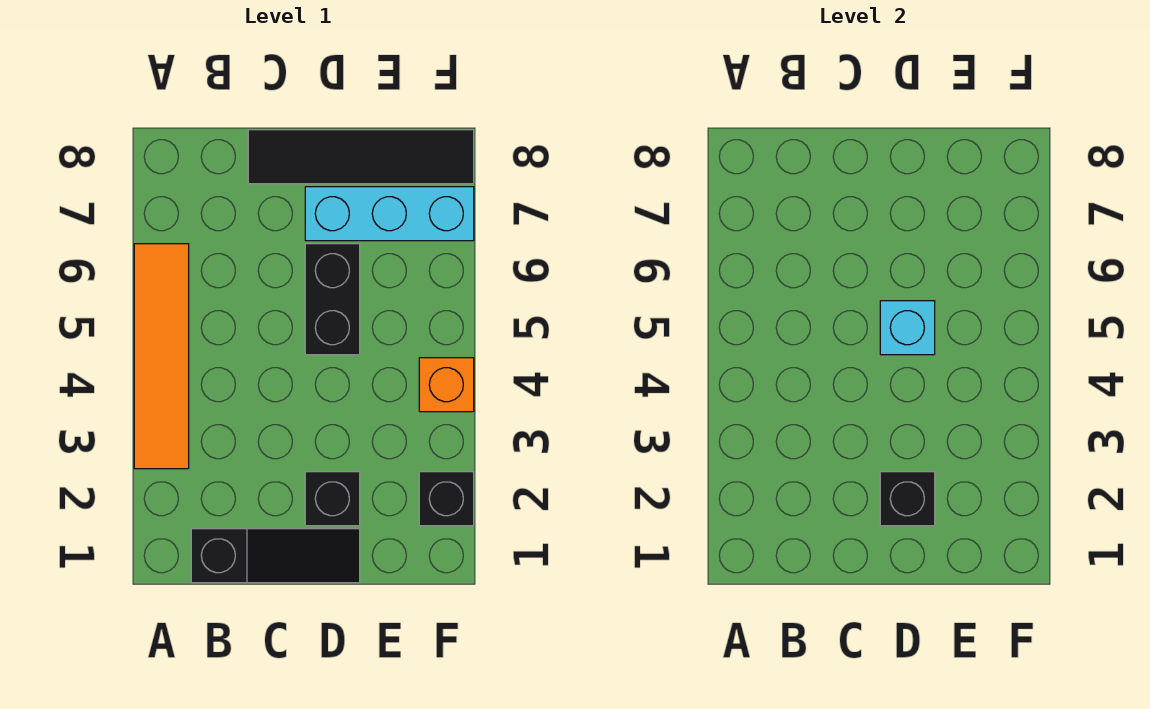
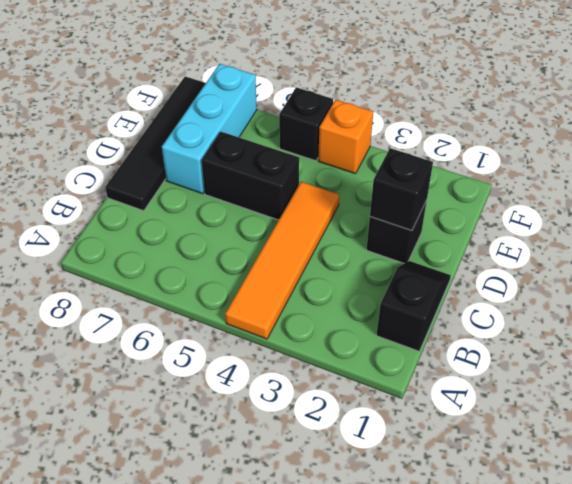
orange 1x4 tile [134,244,189,469] -> orange 1x4 tile turned to [225,182,339,339]
black 1x3 slope [191,529,360,583] -> black 1x2 slope [377,261,451,351]
cyan 1x1 brick [880,301,935,355] -> none
black 1x1 brick [419,472,474,526] -> black 1x1 brick moved to [279,87,333,161]

